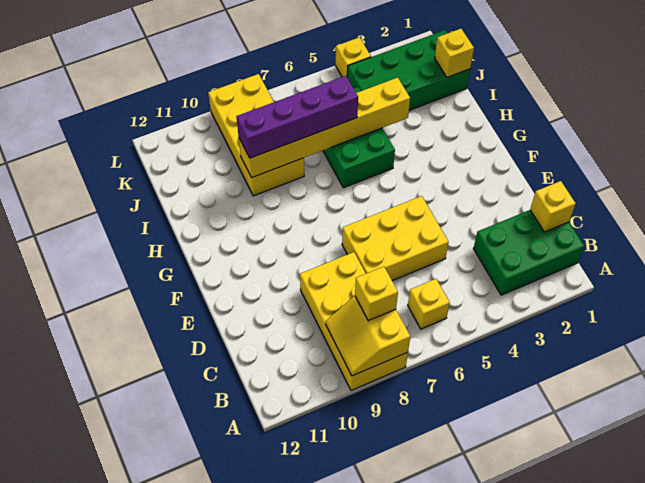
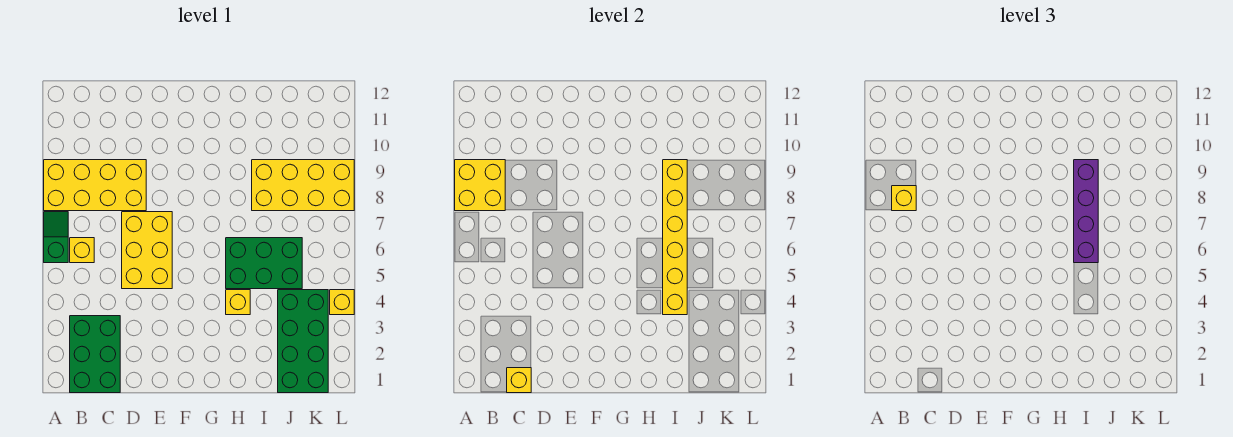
none -> green 1x2 slope [44,212,68,263]
yellow 2x2 slope [326,296,410,376] -> yellow 2x2 brick [455,160,505,211]
yellow 1x1 brick [435,29,474,77] -> yellow 1x1 brick moved to [226,290,250,315]

